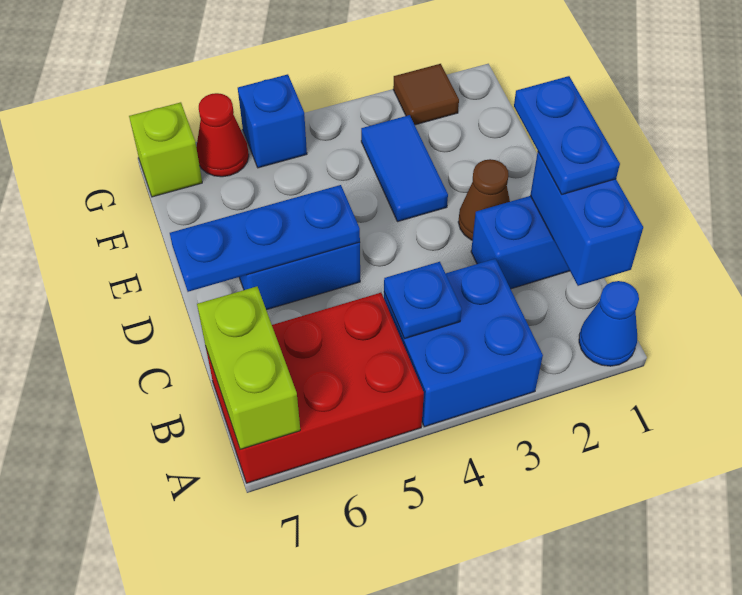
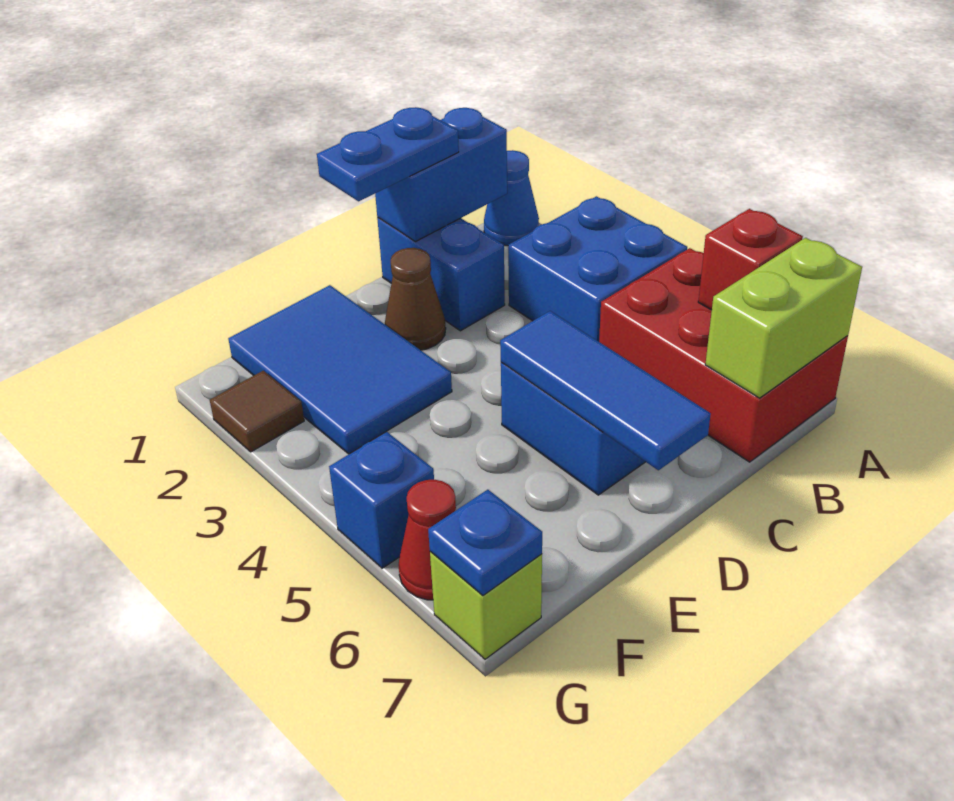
none -> red 1x1 brick [698,209,803,310]
blue 1x1 plate [384,262,462,339] -> blue 1x1 plate moved to [428,490,542,596]
blue 1x3 plate [170,185,360,292] -> blue 1x3 tile [500,311,711,470]
blue 1x2 tile [361,115,448,222] -> blue 2x3 tile [228,285,452,454]

